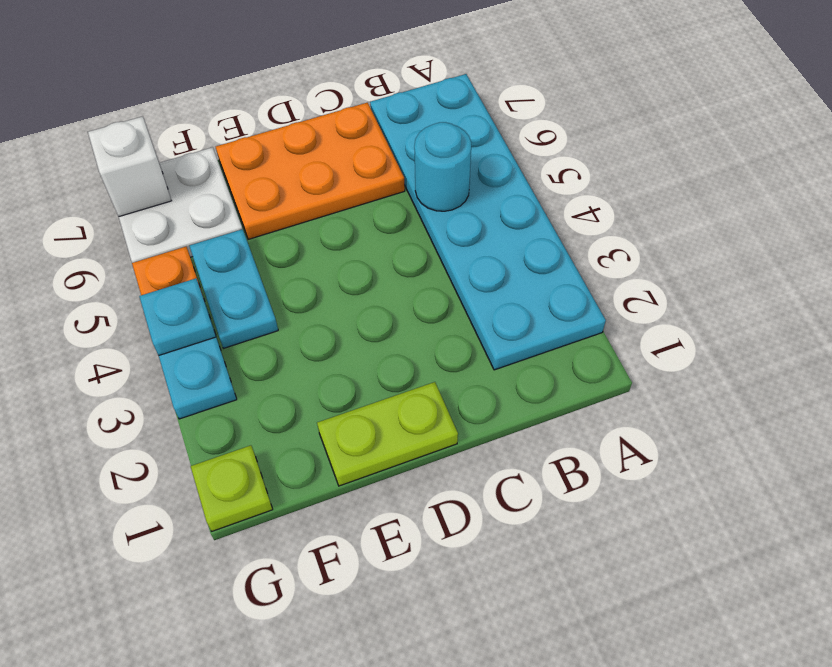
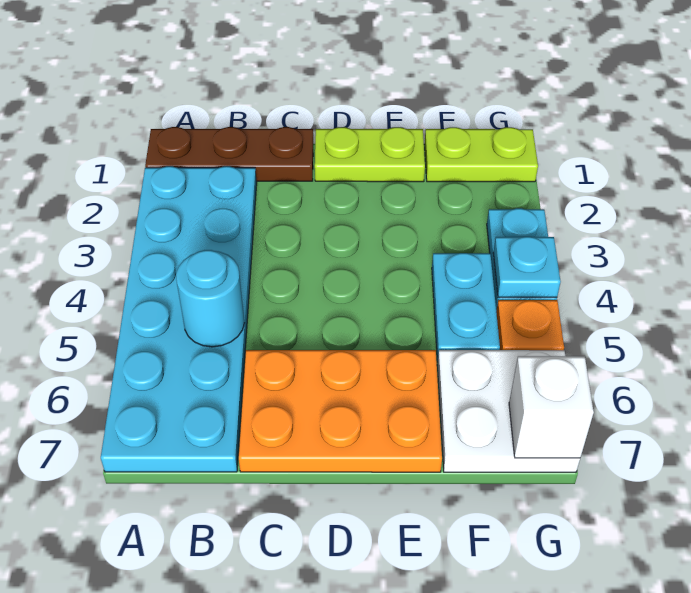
none -> brown 1x3 plate [145,127,313,181]
lime 1x1 plate [191,445,273,531] -> lime 1x2 plate [424,127,538,182]

